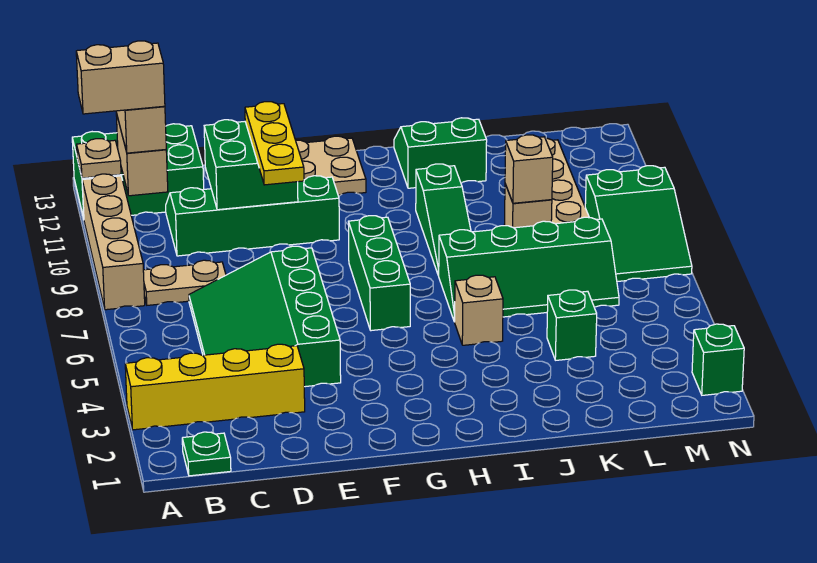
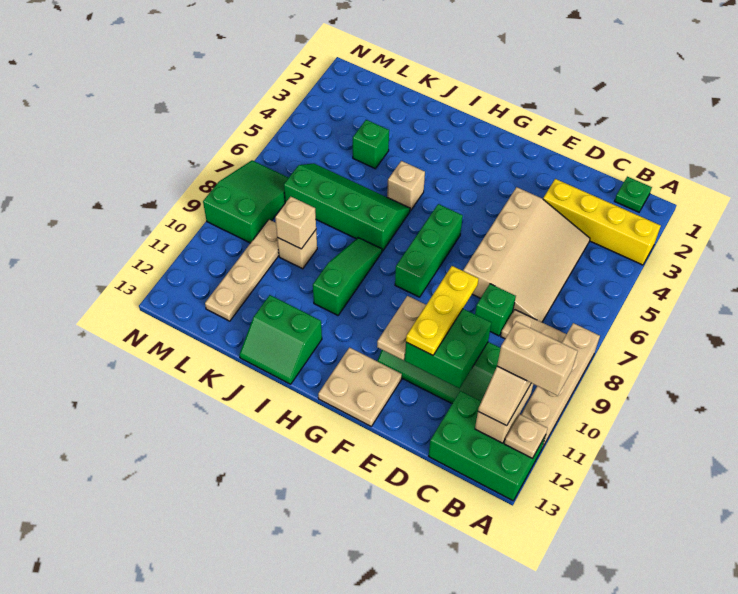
green 3x4 slope [189,246,341,387] -> tan 3x4 slope [463,187,590,322]
none -> tan 1x2 plate [377,296,426,360]
green 1x1 brick [692,324,744,395] -> green 1x1 brick moved to [475,284,516,336]

